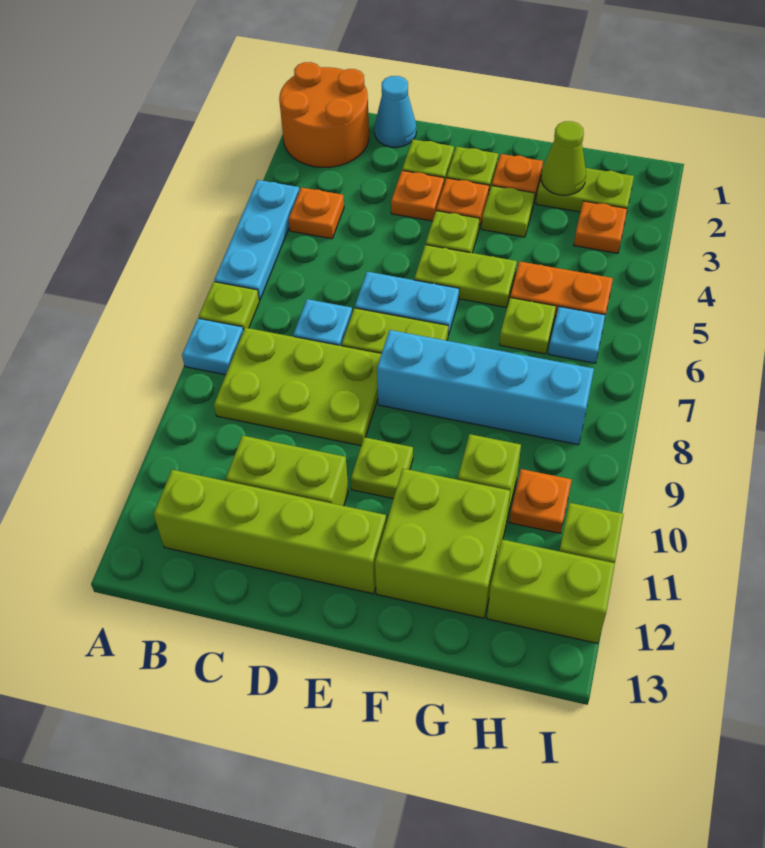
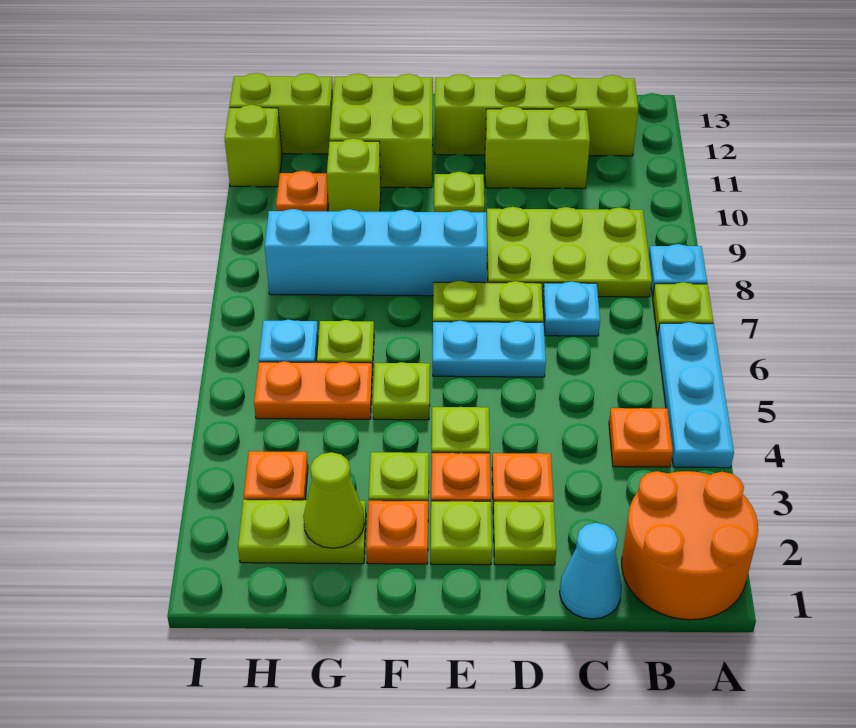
lime 1x2 plate [414,245,517,307] -> lime 1x1 plate [373,362,430,420]

